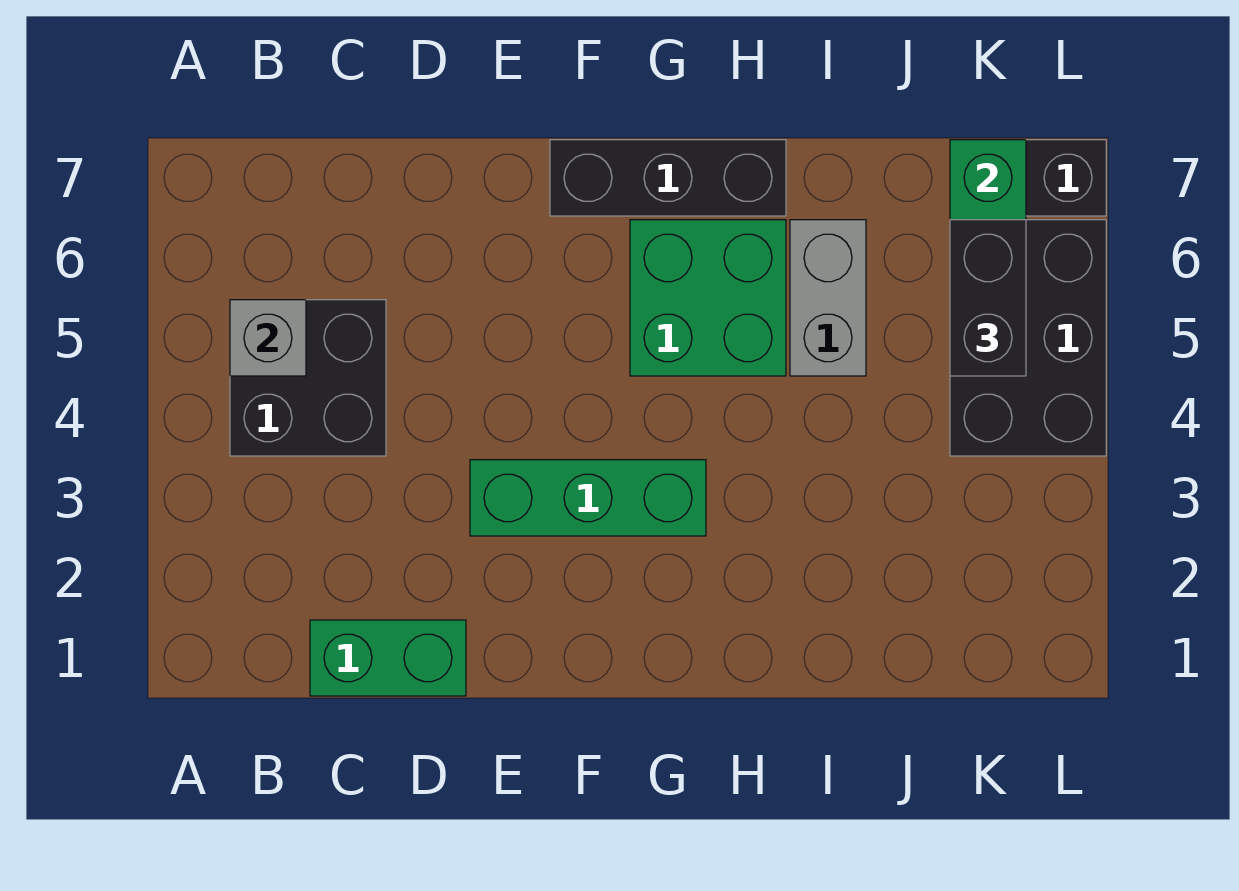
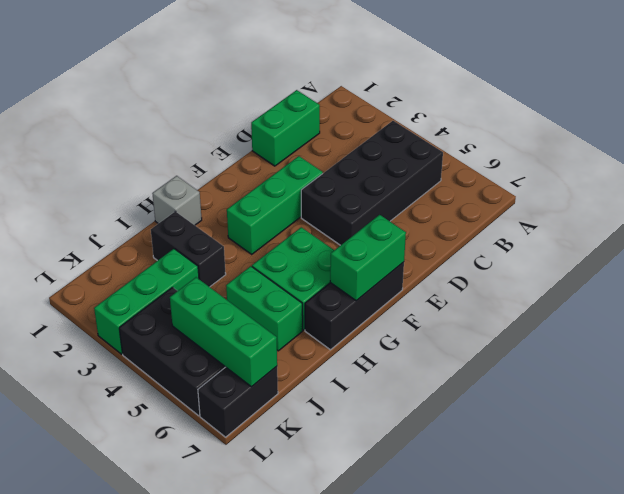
black 2x2 brick [230,300,386,456] -> black 2x4 brick [301,121,443,245]
grey 1x1 brick [230,300,306,376] -> grey 1x1 brick moved to [152,176,202,225]
none -> green 1x2 brick [330,215,406,301]
grey 1x2 brick [790,220,866,376] -> green 1x2 brick [226,266,303,351]
none -> green 1x3 brick [94,249,199,354]
black 1x2 brick [950,220,1026,376] -> black 1x2 brick moved to [151,211,226,287]

